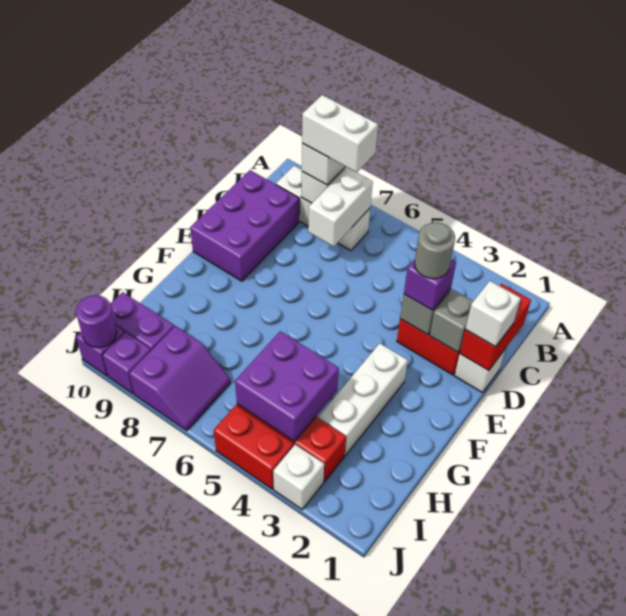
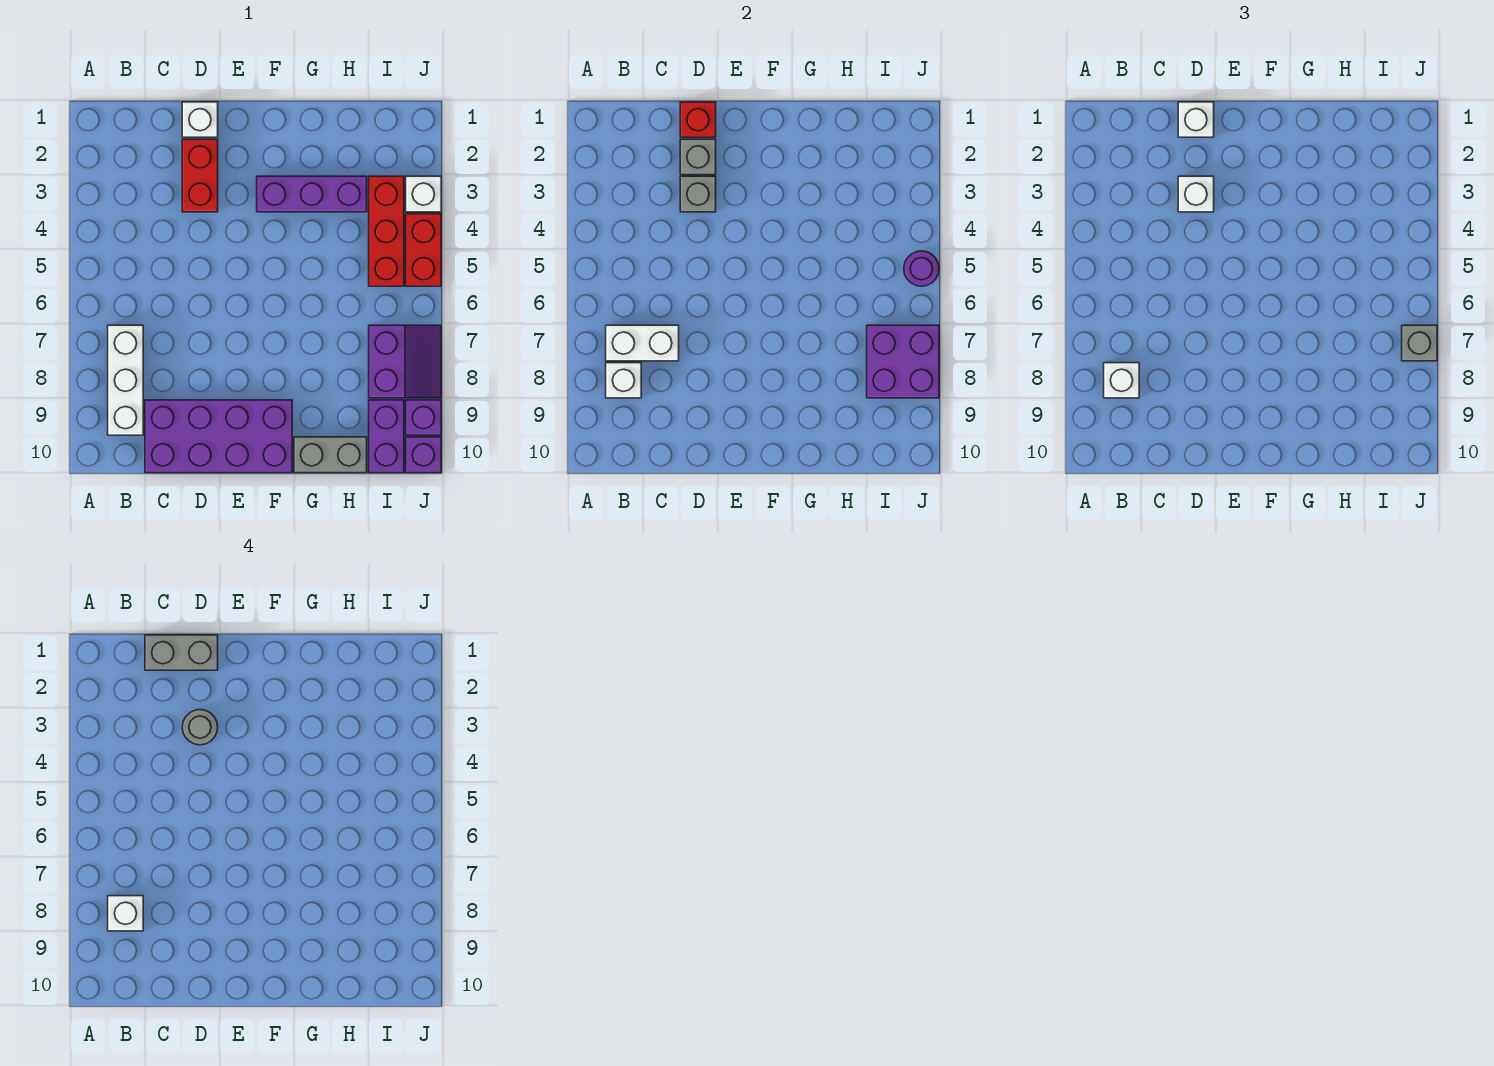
white 1x2 brick [302,95,378,172] -> white 1x1 brick [108,896,143,931]
red 1x2 brick [460,284,531,371] -> red 1x1 brick [680,102,716,137]
none -> grey 1x2 brick [145,635,218,670]
purple 2x3 brick [190,170,299,281] -> purple 2x4 brick [145,400,292,473]
purple 1x1 brick [404,259,456,310] -> white 1x1 brick [1178,176,1214,212]
white 1x3 brick [318,343,408,455] -> purple 1x3 brick [257,176,367,212]
none -> grey 1x2 brick [294,437,367,473]
purple 2x2 brick [235,331,339,442] -> purple 2x2 brick moved to [867,325,939,398]
purple 2x2 slope [129,326,231,431] -> purple 2x2 slope turned to [369,325,441,398]
none -> grey 1x1 brick [1402,325,1437,361]
purple 1x1 round brick [76,295,117,348] -> purple 1x1 round brick moved to [904,251,939,286]

